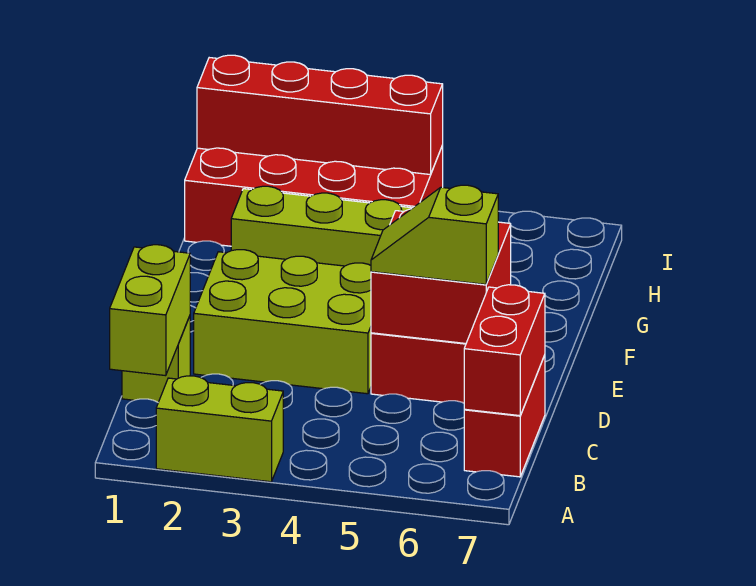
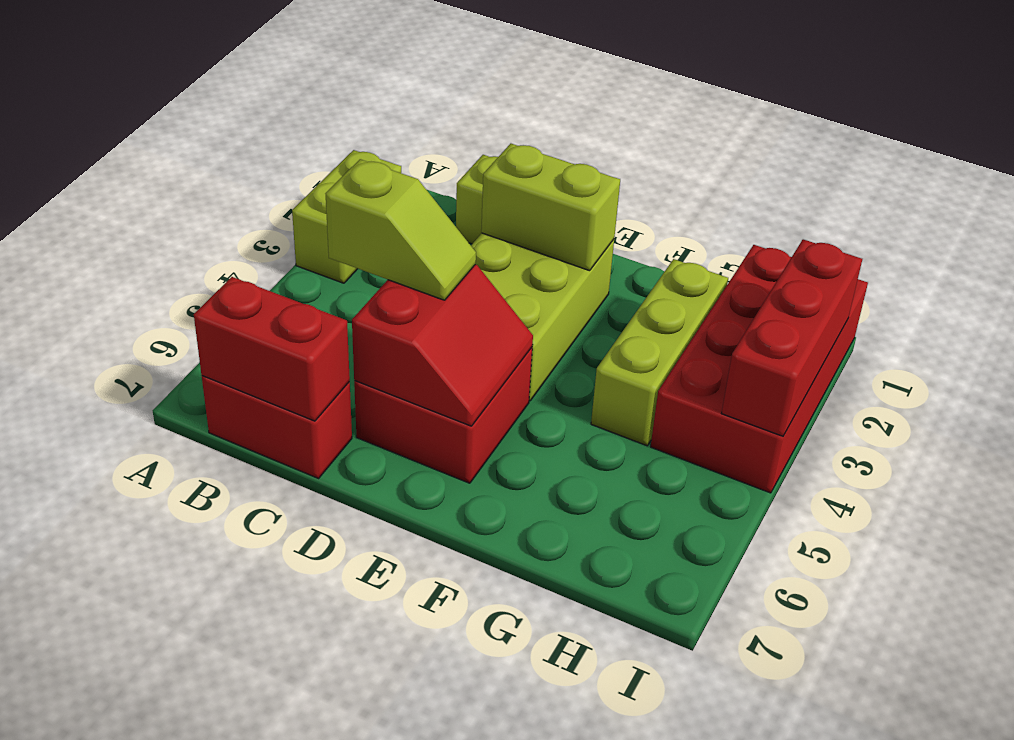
lime 1x2 brick [110,245,190,376] -> lime 1x2 brick moved to [481,144,620,271]
red 2x2 brick [371,209,511,343] -> red 2x2 slope [352,264,533,426]
lime 1x2 slope [371,185,498,284] -> lime 1x2 slope turned to [325,159,476,300]
red 1x4 brick [197,55,443,175] -> red 1x3 brick [722,239,862,436]

